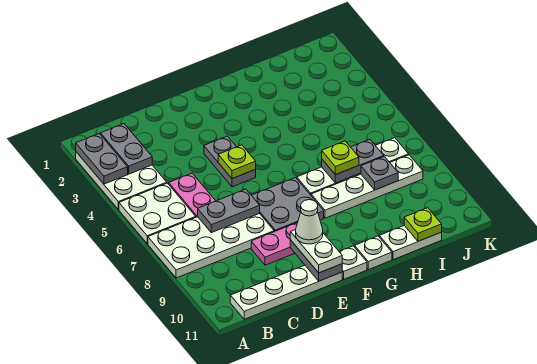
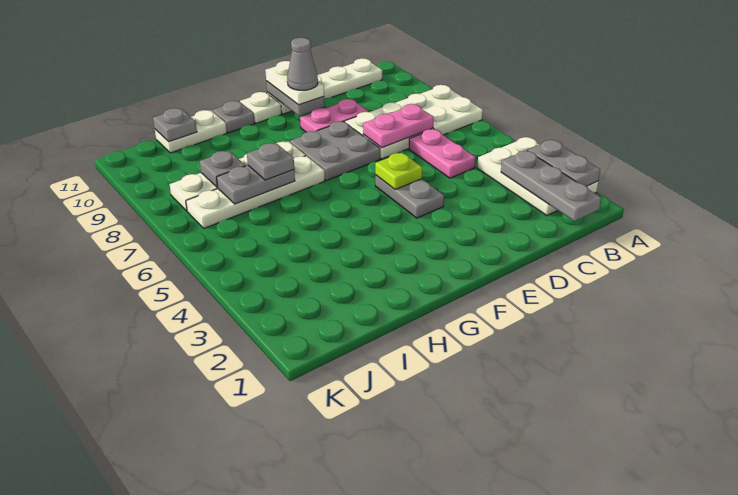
white 2x2 plate [119,183,196,244] -> none
grey 1x2 plate [101,124,152,174] -> grey 1x3 plate [501,150,601,221]
grey 1x2 plate [198,189,260,233] -> pink 1x2 plate [363,104,434,148]
white 1x1 cone [296,200,323,244] -> grey 1x1 cone [287,38,318,90]
white 1x1 plate [355,236,392,270] -> grey 1x1 plate [213,101,255,133]
lime 1x1 plate [322,141,359,175] -> grey 1x1 plate [247,143,294,180]
lime 1x1 plate [404,208,442,241] -> grey 1x1 plate [153,108,197,142]

